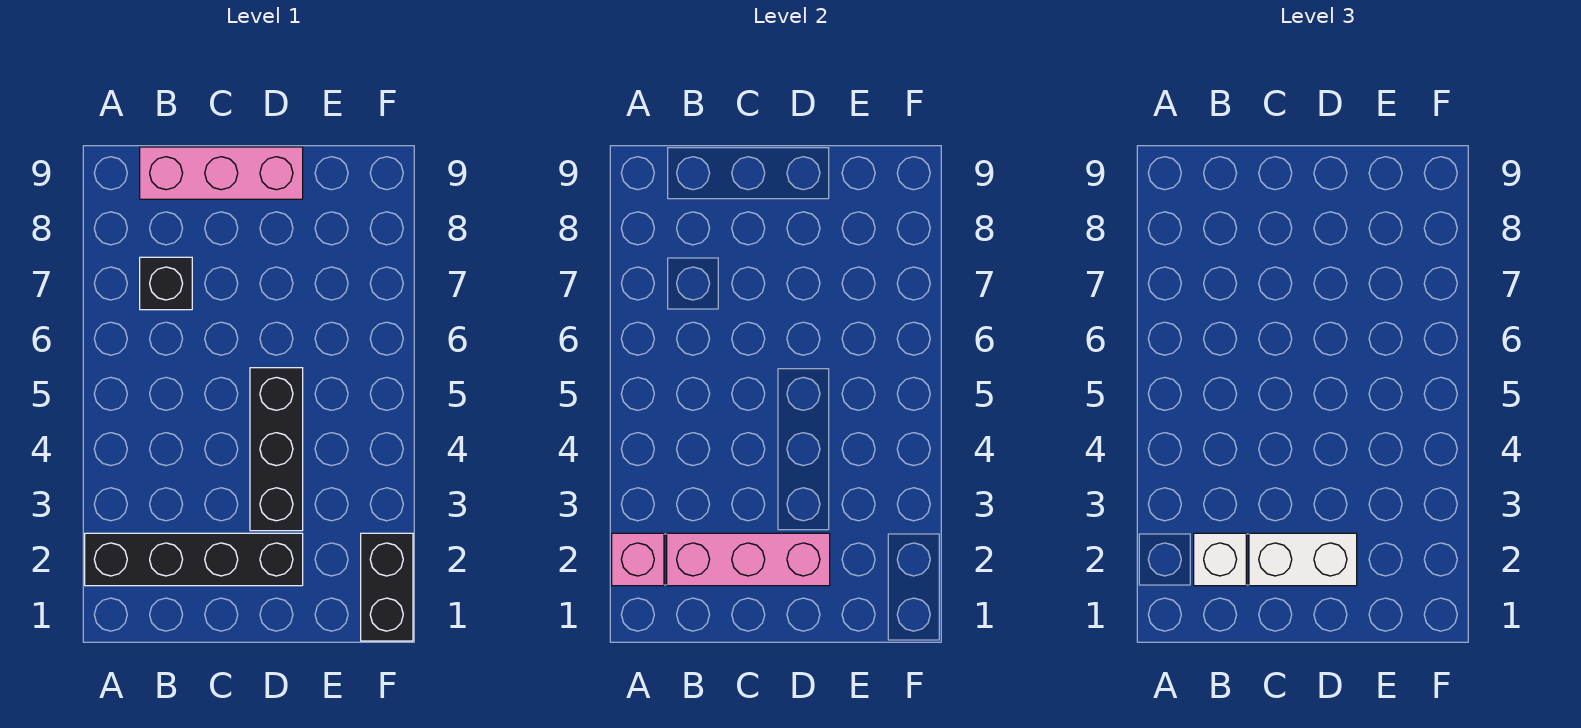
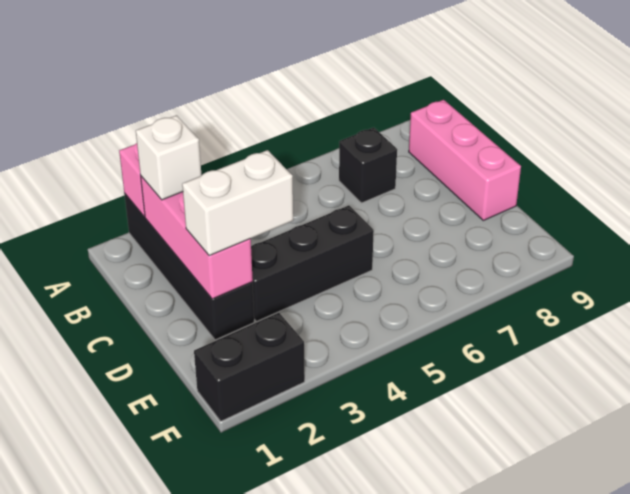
white 1x2 brick [1249,533,1357,586] -> white 1x2 brick turned to [182,150,293,256]

